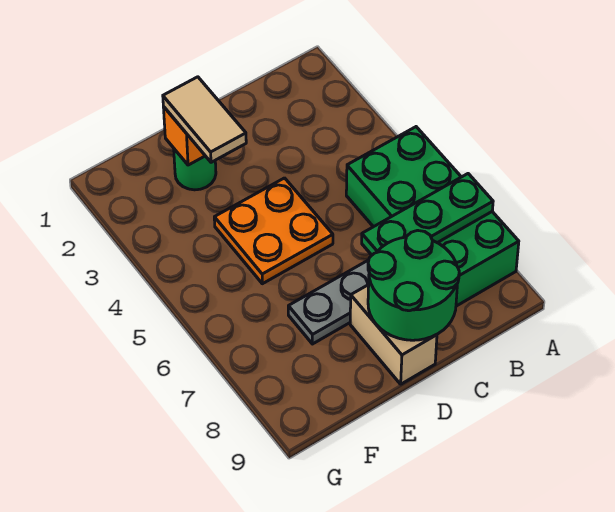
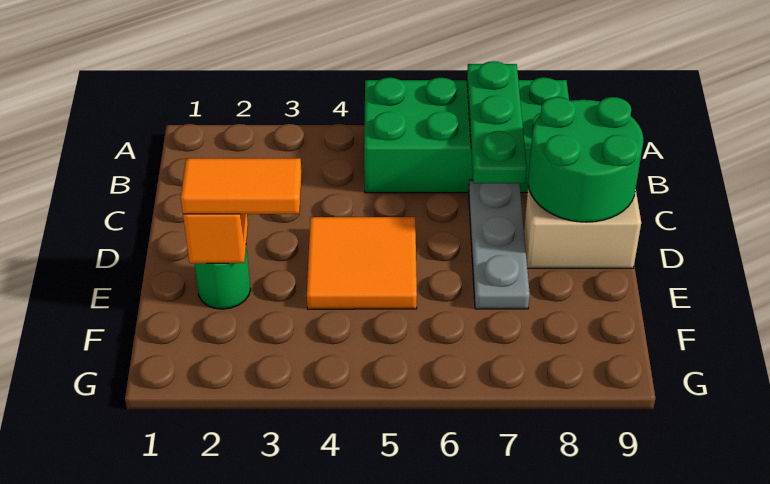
orange 2x2 plate [214,178,333,284] -> orange 2x2 tile [307,217,417,309]
tan 1x2 tile [163,77,246,162] -> orange 1x2 tile [181,158,301,214]

